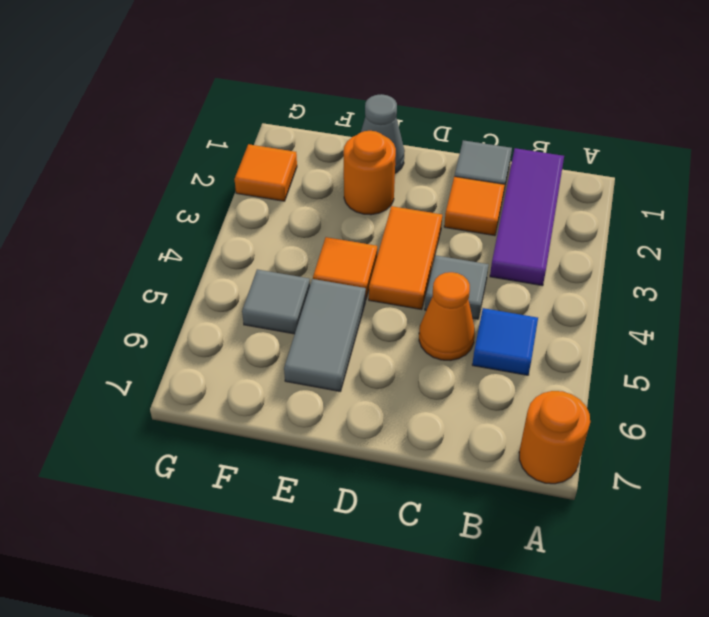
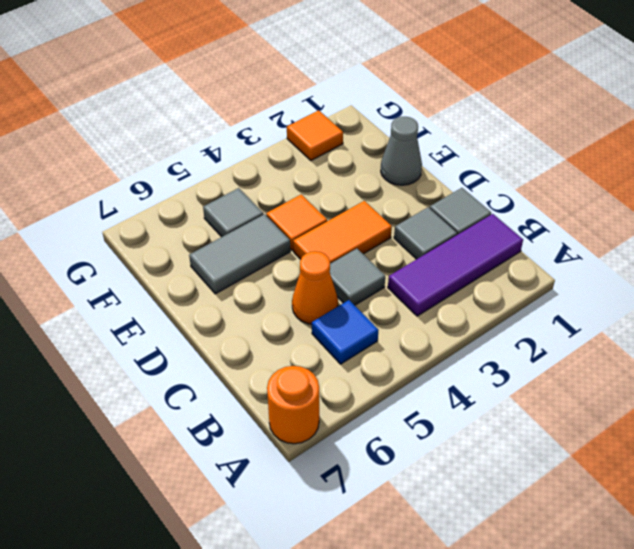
orange 1x1 tile [444,177,505,236] -> grey 1x1 tile [394,207,457,259]
orange 1x1 round brick [344,131,396,215] -> none

